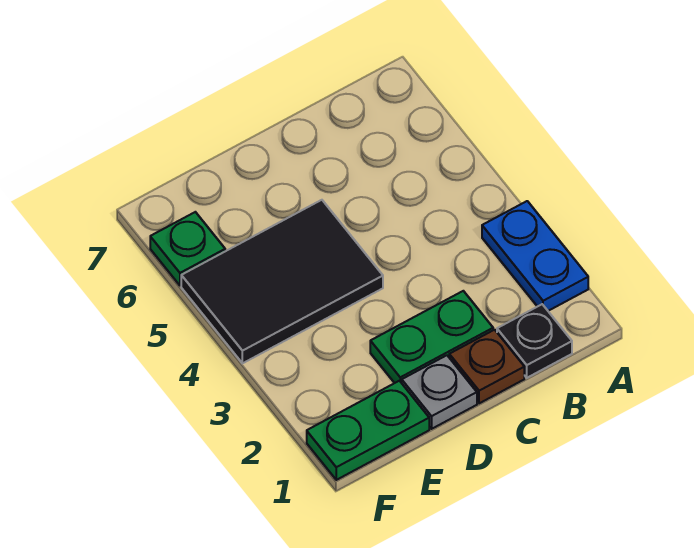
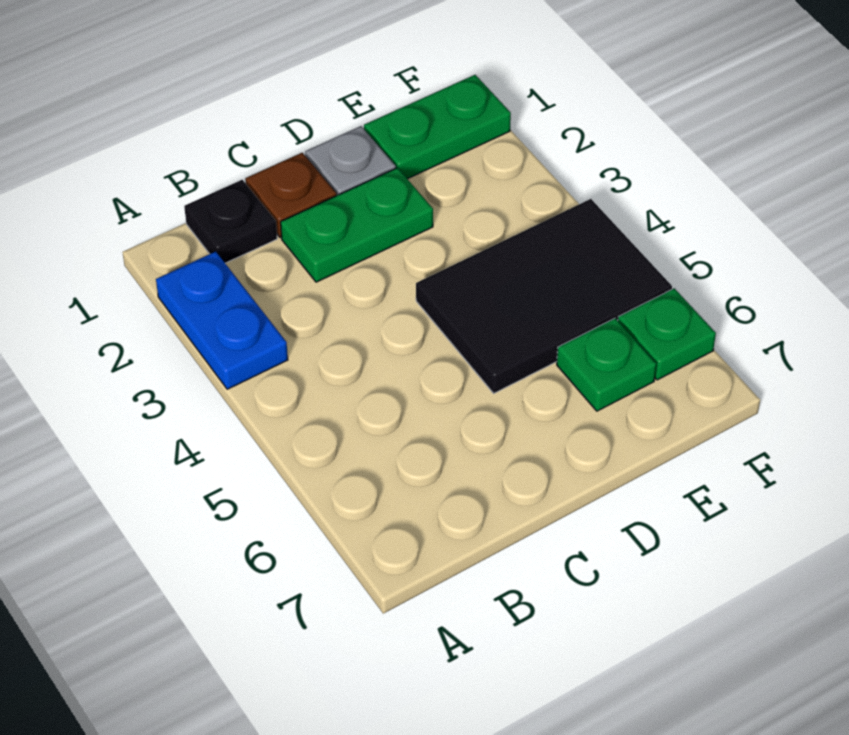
none -> green 1x1 plate [557,318,656,411]

